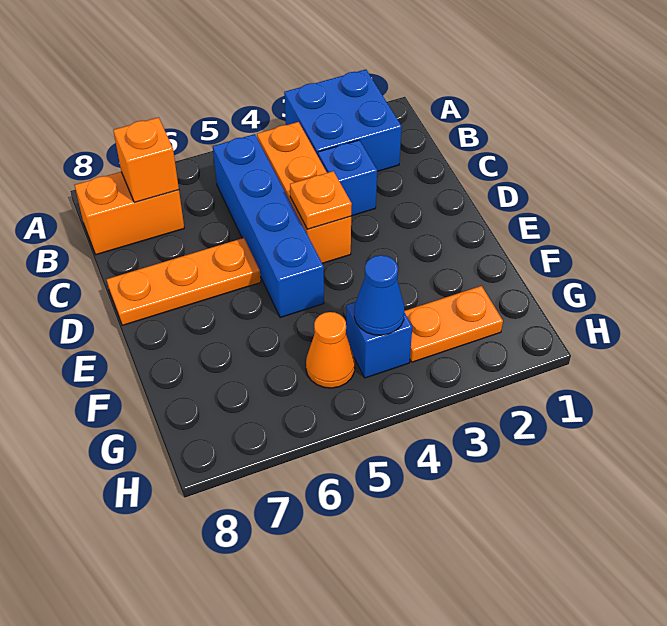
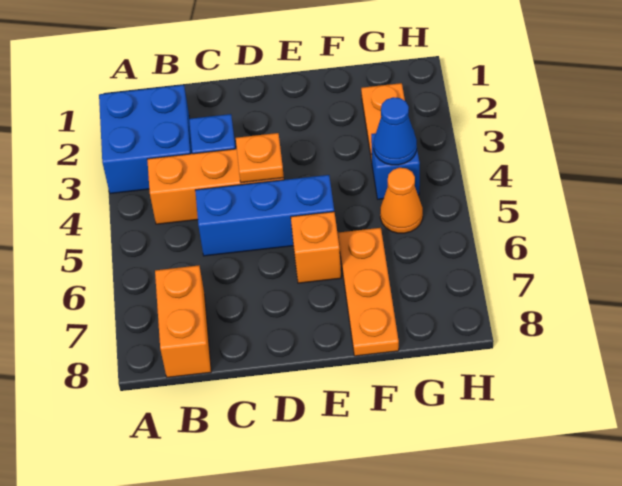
blue 1x4 brick [213,134,324,318] -> blue 1x3 brick [195,175,334,256]
orange 1x1 brick [113,117,179,202] -> orange 1x1 brick moved to [291,212,341,283]
orange 1x3 plate [107,238,261,325] -> orange 1x3 plate moved to [338,228,399,356]

